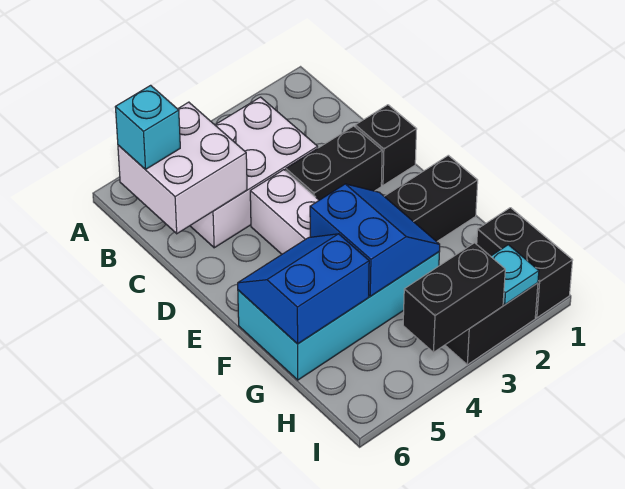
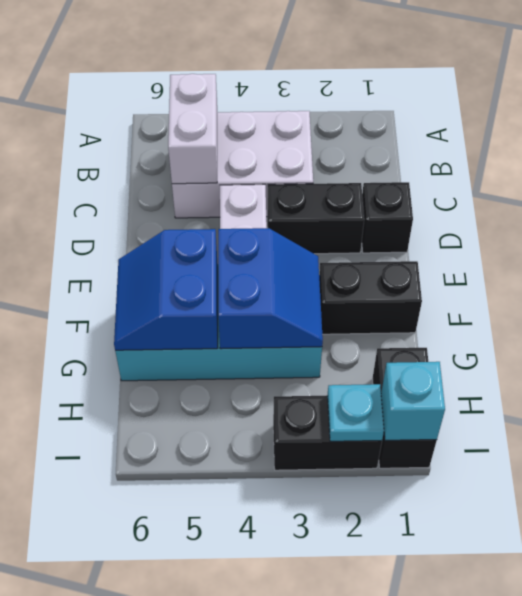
white 2x2 brick [118,102,247,234] -> white 1x2 brick [168,74,217,184]
cyan 1x1 brick [116,85,180,170] -> cyan 1x1 brick moved to [381,362,445,440]
blue 2x2 slope [238,234,369,344] -> blue 2x2 slope turned to [114,229,218,351]
black 1x2 brick [403,243,505,352] -> none

